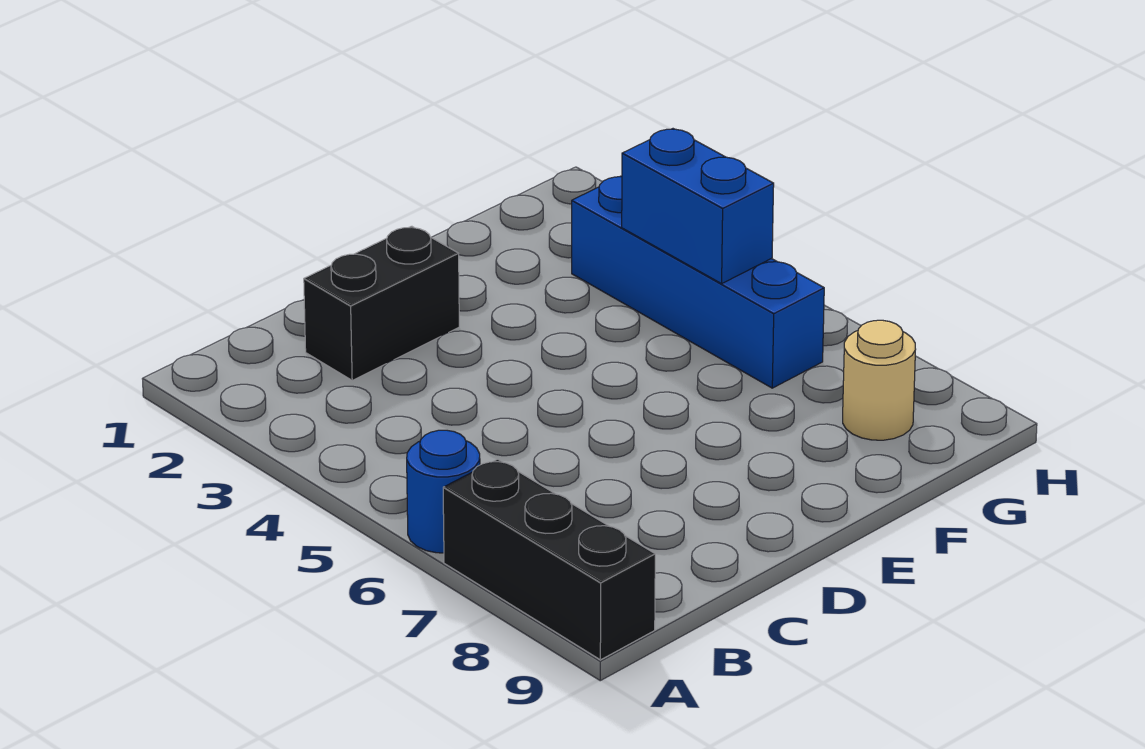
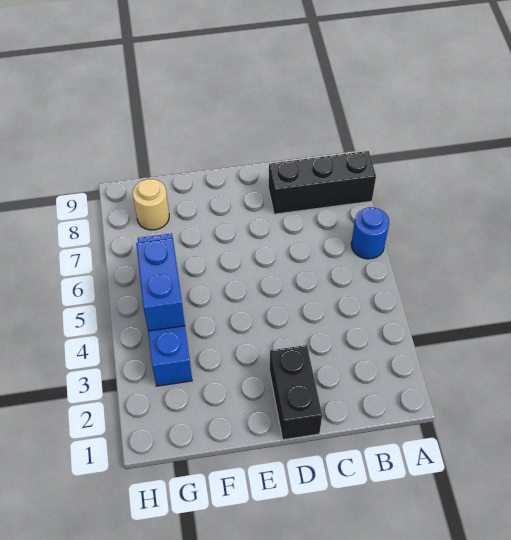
black 1x3 brick [443,459,655,660] -> black 1x3 brick turned to [269,151,376,214]
black 1x2 brick [304,226,459,380] -> black 1x2 brick turned to [270,345,322,440]

